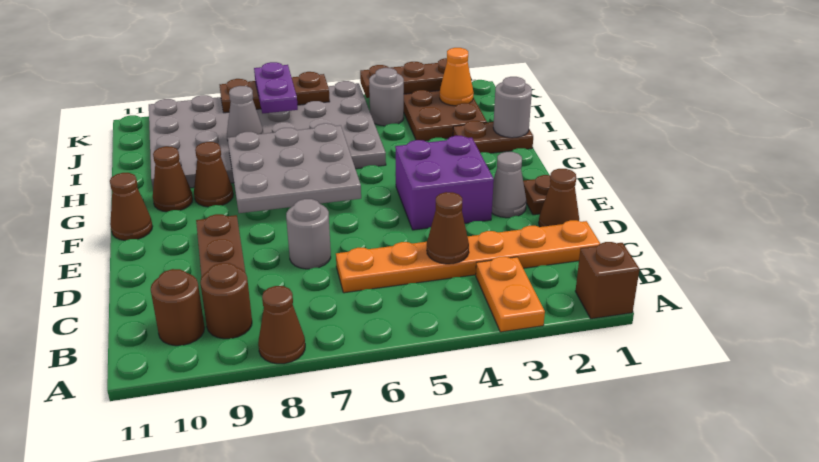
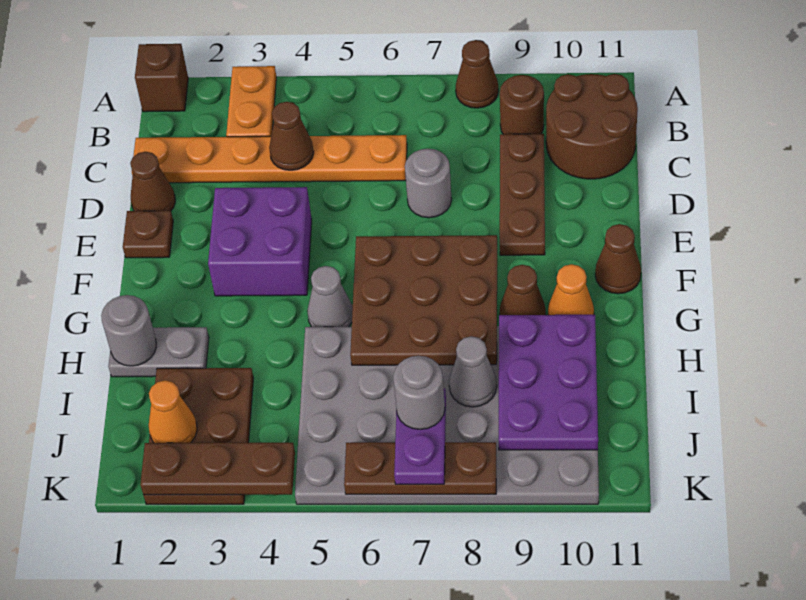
brown 1x1 round brick [151,269,205,346] -> brown 2x2 round brick [546,74,638,179]
grey 1x1 cone [492,152,526,218] -> grey 1x1 cone moved to [307,266,353,327]
grey 3x3 plate [228,123,361,213] -> brown 3x3 plate [350,235,497,365]
brown 1x1 cone [153,146,193,212] -> orange 1x1 cone [548,264,594,315]
brown 1x2 plate [453,121,533,153] -> grey 1x2 plate [108,327,209,377]
none -> purple 2x3 plate [499,315,598,450]
grey 1x1 round brick [369,68,404,126] -> grey 1x1 round brick moved to [393,356,445,429]

